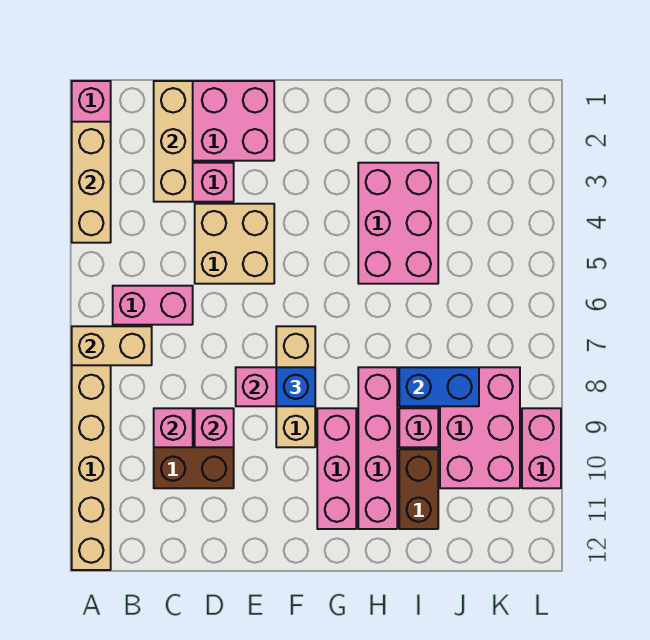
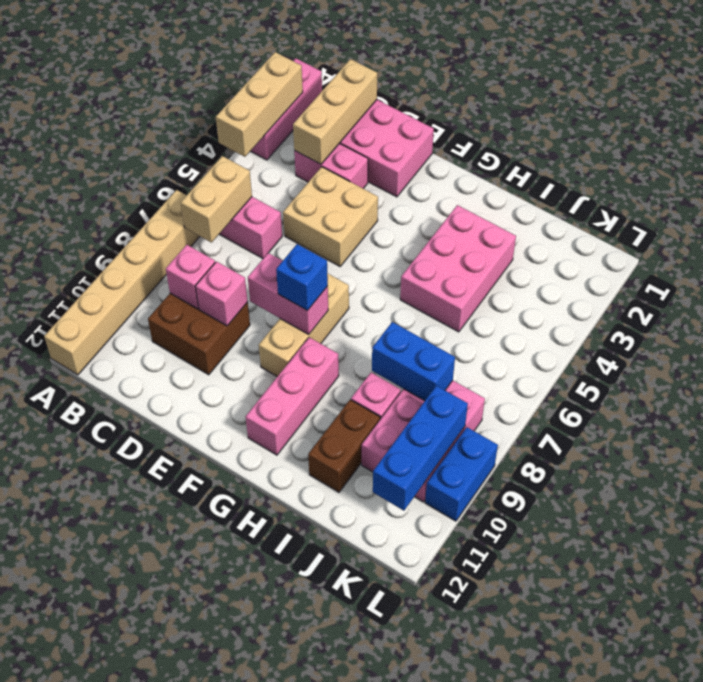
tan 1x2 brick [72,326,152,365] -> tan 1x2 brick turned to [181,156,252,243]
pink 1x4 brick [358,367,397,529] -> none
none -> blue 1x3 brick [373,386,468,511]
pink 1x2 brick [522,408,561,488] -> blue 1x2 brick [425,427,498,521]

